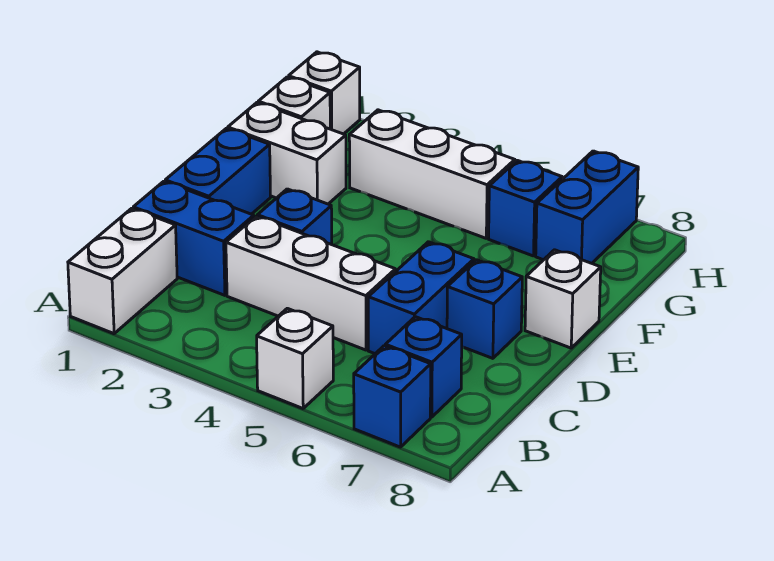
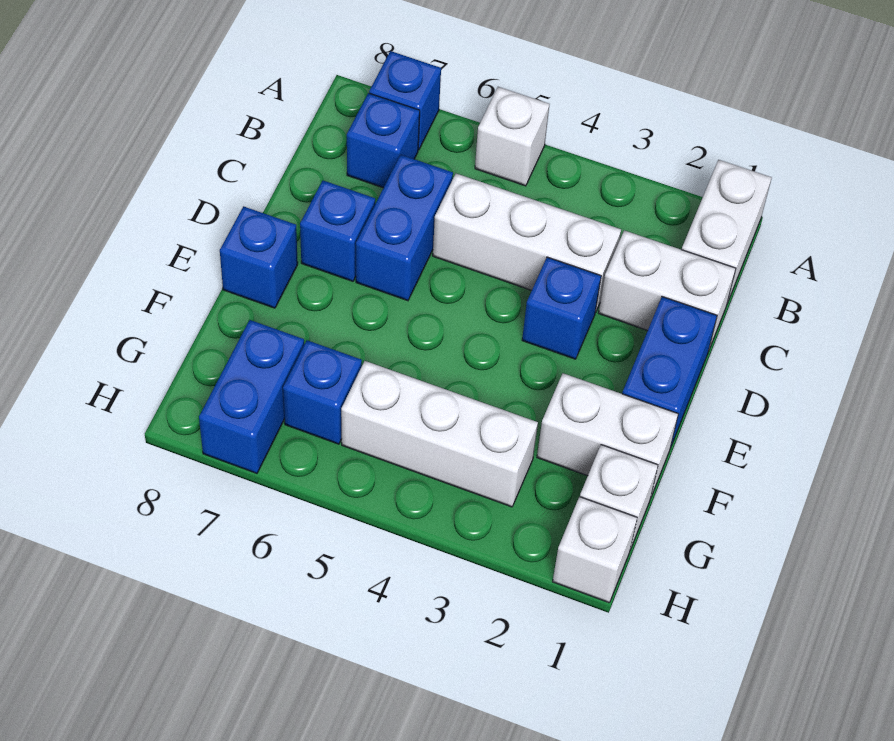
blue 1x2 brick [133,181,254,295] -> white 1x2 brick [599,230,736,349]
white 1x1 brick [525,250,601,348] -> blue 1x1 brick [220,206,298,308]

